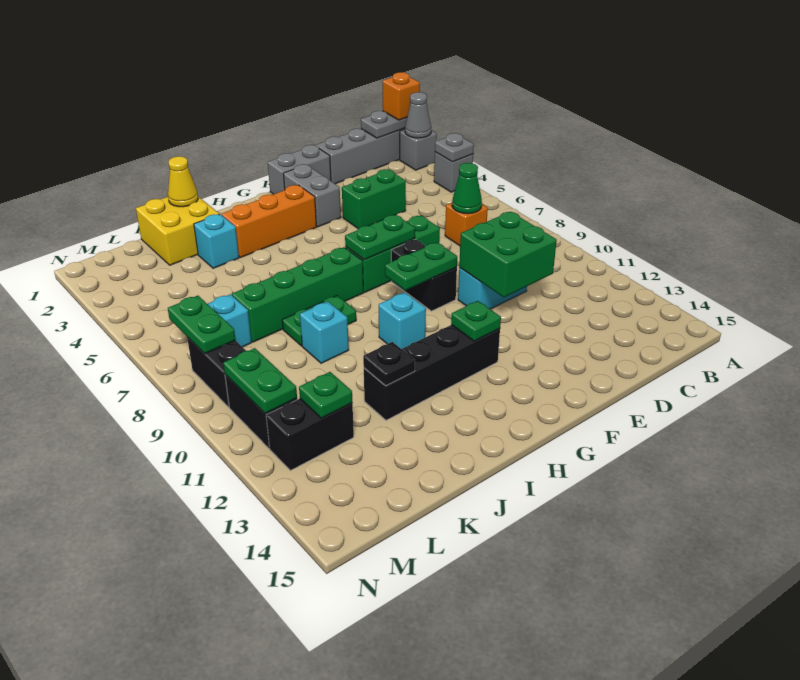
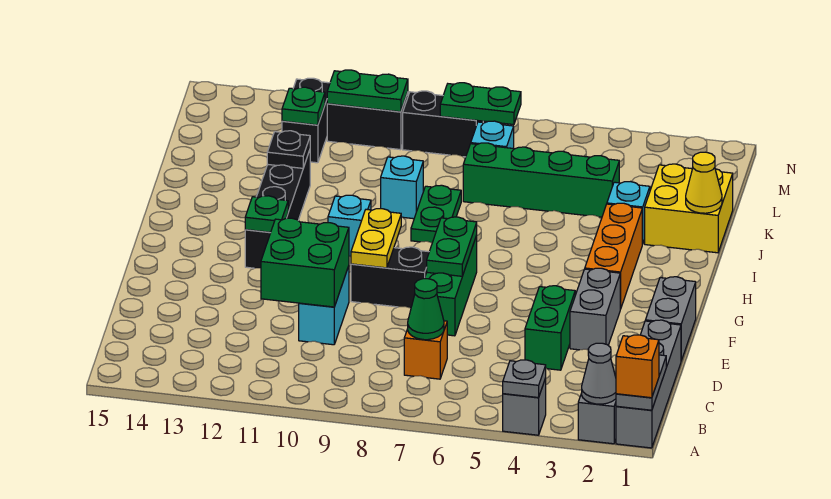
grey 1x2 brick [283,164,341,227] -> grey 1x2 brick turned to [570,268,620,350]
green 1x2 plate [385,242,457,290] -> yellow 1x2 plate [351,209,401,268]
green 1x4 brick [232,247,363,342] -> green 1x4 brick turned to [463,143,619,217]

